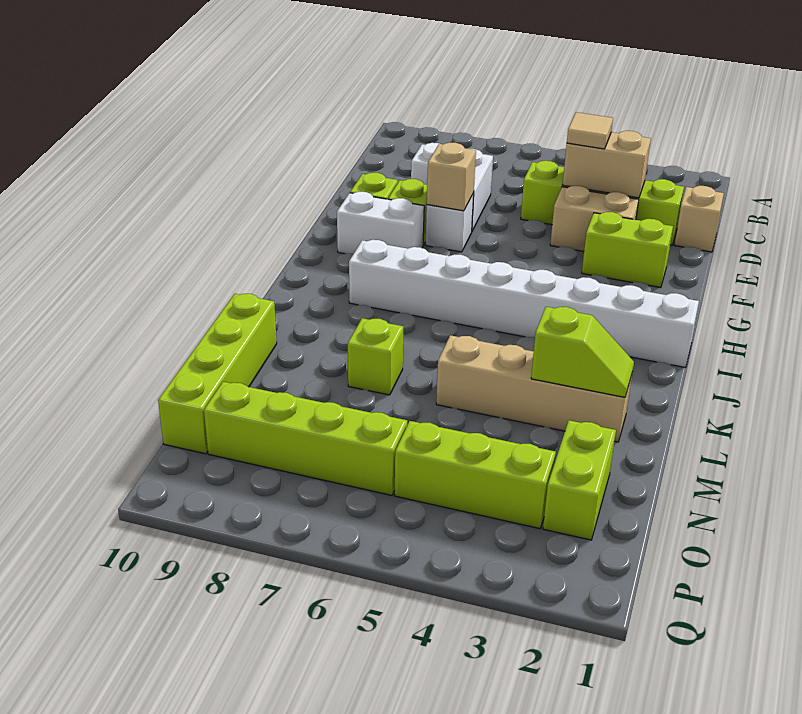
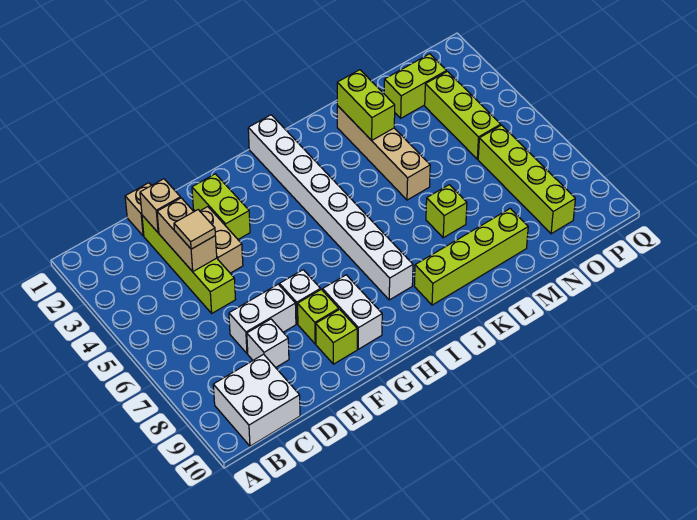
none -> white 2x2 brick [213,354,300,446]
tan 1x1 brick [427,143,476,211] -> tan 1x1 brick moved to [140,179,180,233]
lime 1x2 slope [531,307,634,397] -> lime 1x2 brick [337,70,395,140]
lime 1x4 brick [158,294,277,454] -> lime 1x4 brick moved to [414,208,528,305]

